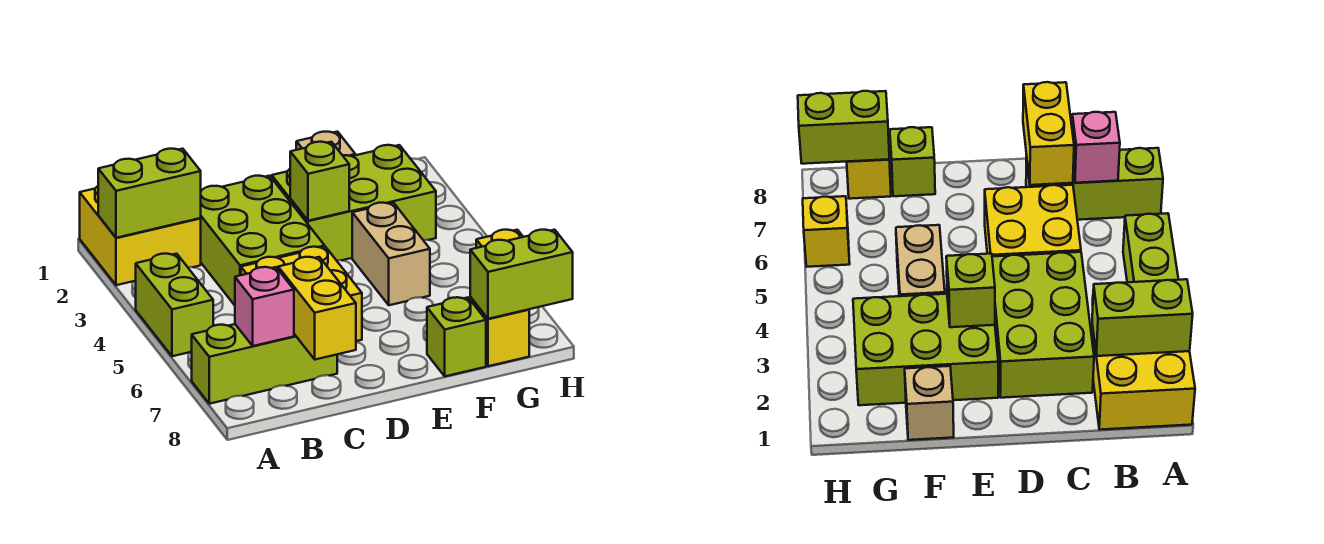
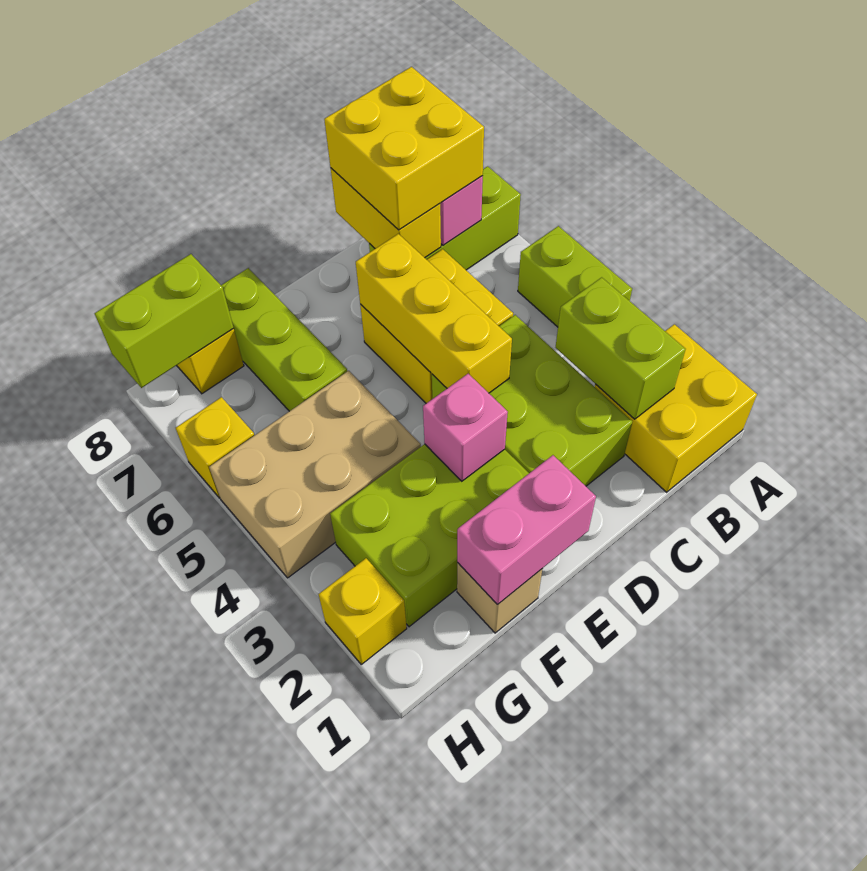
lime 1x2 brick [98,149,201,238] -> lime 1x2 brick turned to [556,277,686,419]
none -> yellow 2x2 brick [324,67,484,230]
none -> yellow 1x3 brick [356,234,512,393]
none -> pink 1x2 brick [457,455,596,604]
lime 1x1 brick [290,142,349,221] -> pink 1x1 brick [423,374,508,481]
tan 1x2 brick [352,203,430,305] -> tan 2x3 brick [209,371,421,578]
lime 1x1 brick [427,297,486,376] -> lime 1x3 brick [221,268,347,411]
none -> yellow 1x1 brick [319,558,407,664]

